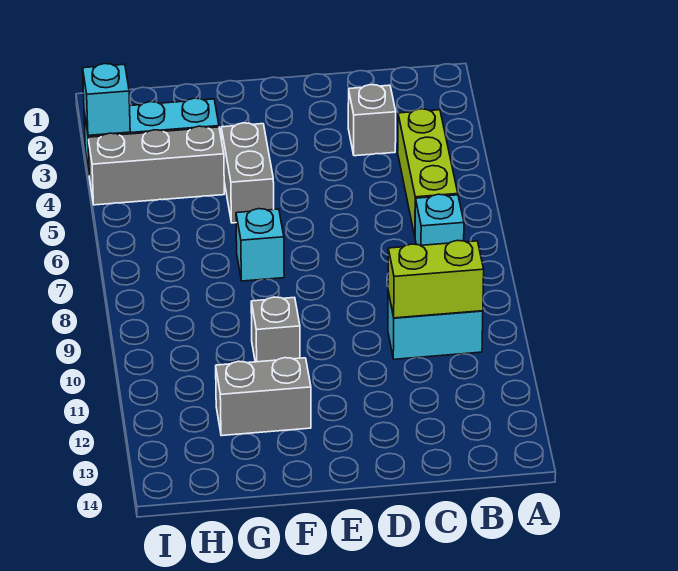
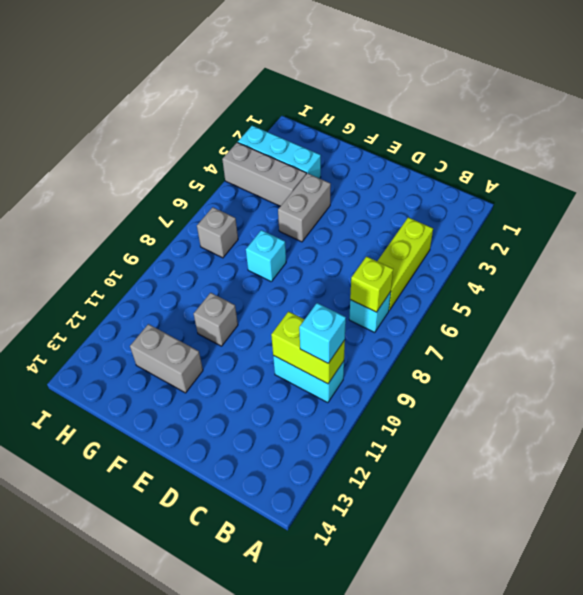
none -> lime 1x1 brick [350,257,393,312]
grey 1x1 brick [348,85,396,156] -> grey 1x1 brick moved to [197,207,238,258]
cyan 1x1 brick [83,64,130,135] -> cyan 1x1 brick moved to [299,303,346,363]

